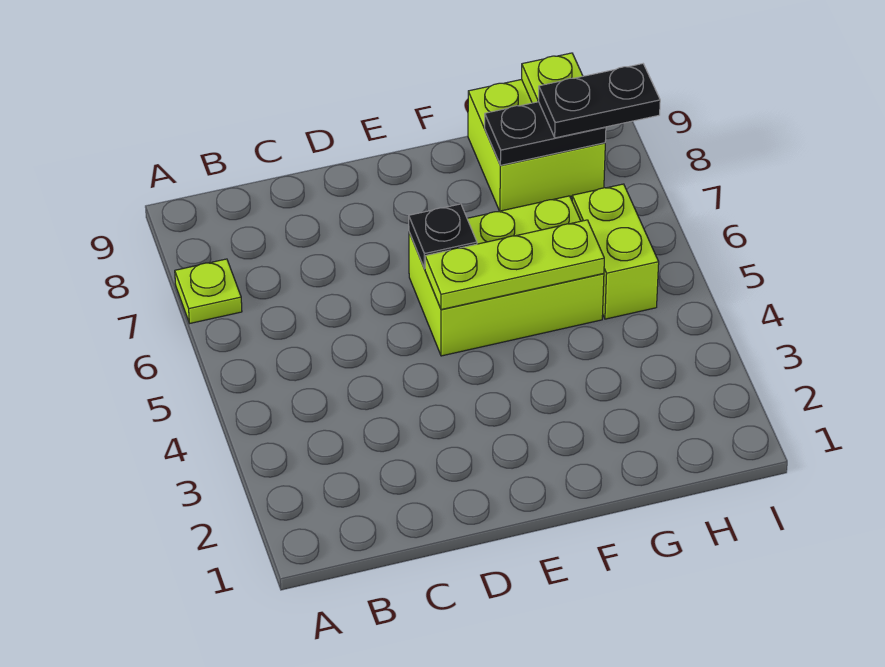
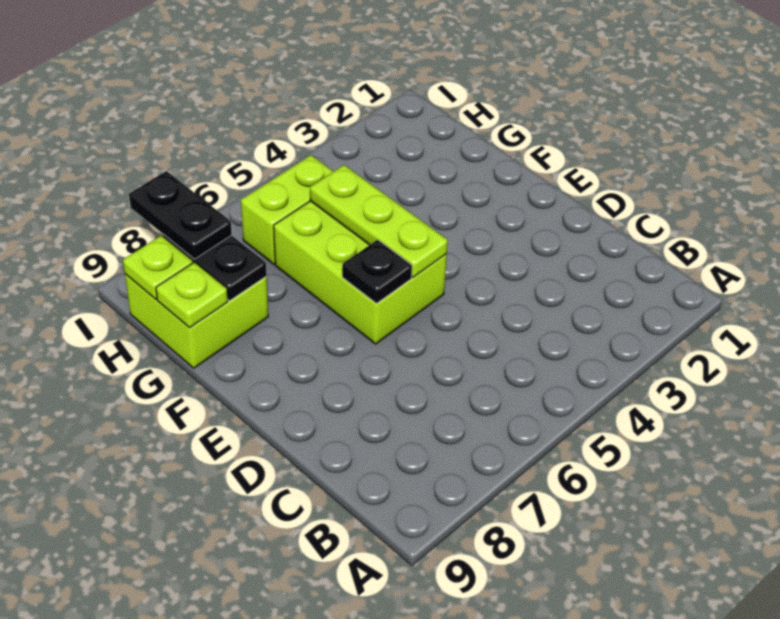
lime 1x1 plate [175,259,242,323] -> lime 1x1 plate moved to [156,262,228,328]

